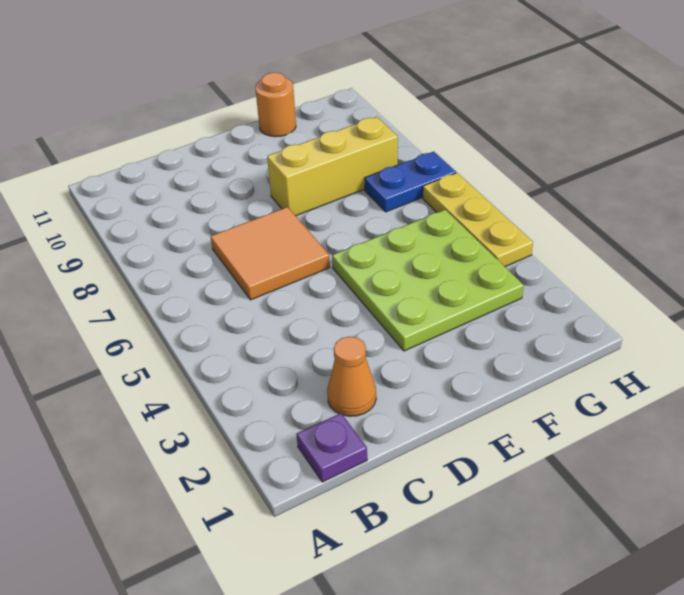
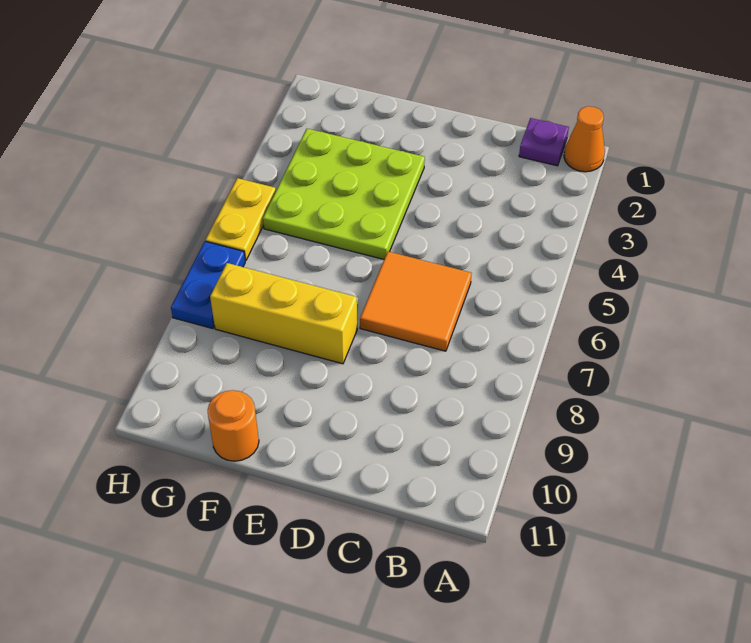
orange 1x1 cone [327,337,376,416] -> orange 1x1 cone moved to [564,106,605,172]
blue 1x2 plate [364,152,456,212] -> blue 1x2 plate turned to [171,241,245,329]
yellow 1x3 plate [423,173,533,267] -> yellow 1x2 plate [206,178,276,260]

